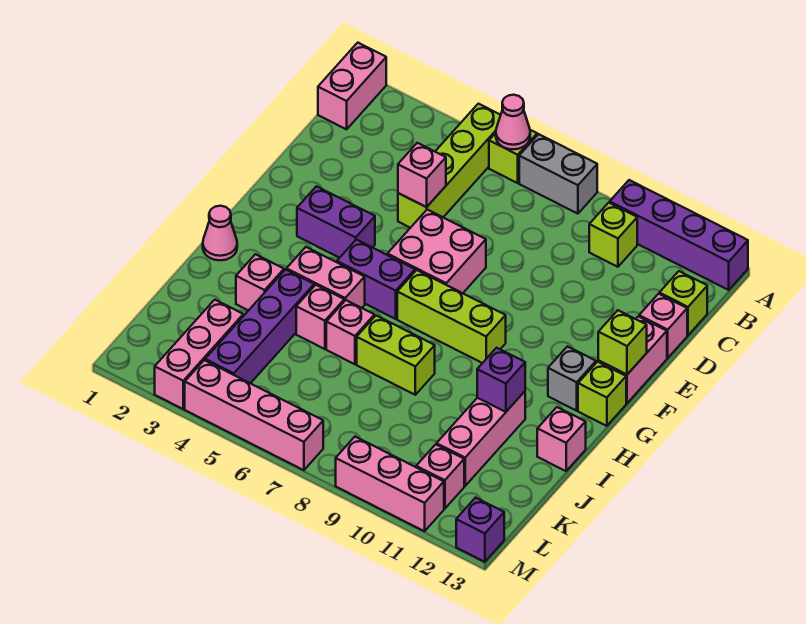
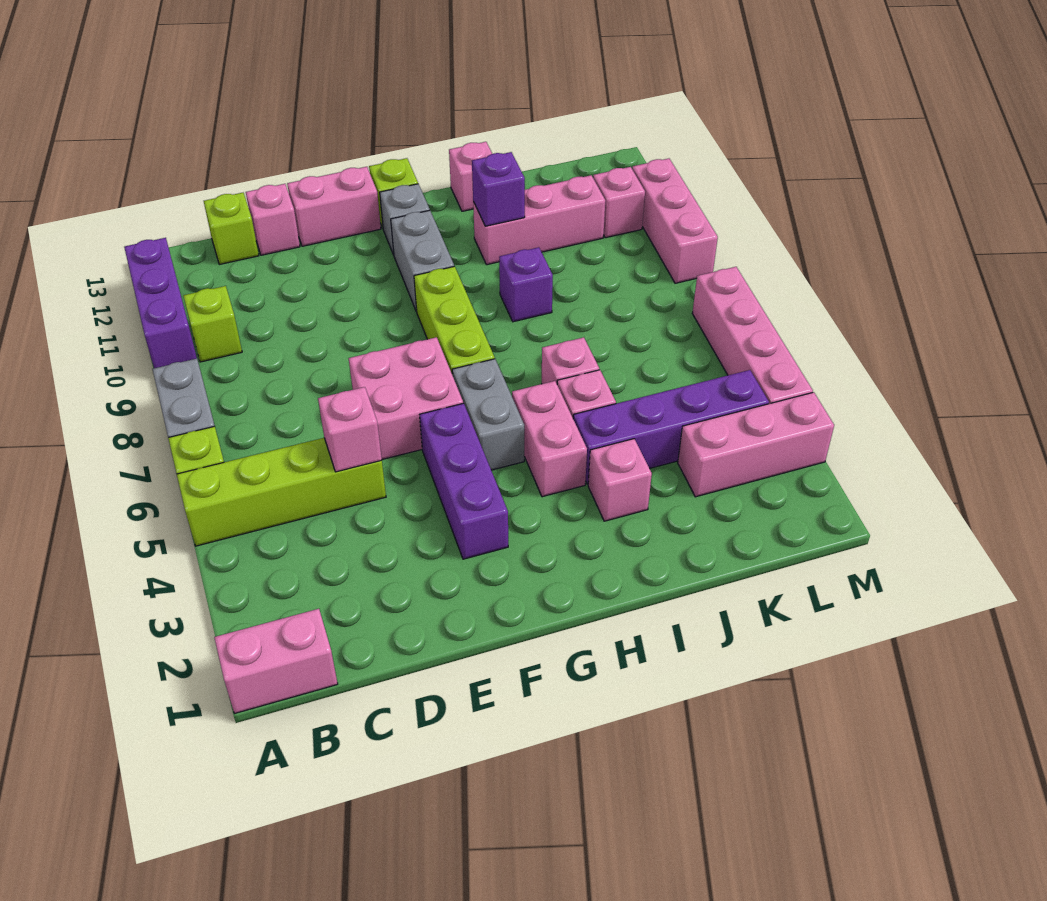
pink 1x1 cone [496,95,530,149] -> none
purple 1x4 brick [610,180,748,290] -> purple 1x3 brick [124,238,197,368]
purple 1x2 brick [297,186,375,258] -> purple 1x3 brick [420,403,508,559]
lime 1x1 brick [598,310,647,375] -> none
purple 1x2 brick [337,240,415,319] -> grey 1x2 brick [452,359,524,470]
none -> grey 1x2 brick [391,210,454,312]
pink 1x1 cone [203,206,237,260] -> none
lime 1x2 brick [357,316,435,395] -> none
purple 1x1 brick [456,498,504,562] -> purple 1x1 brick moved to [499,247,553,322]

